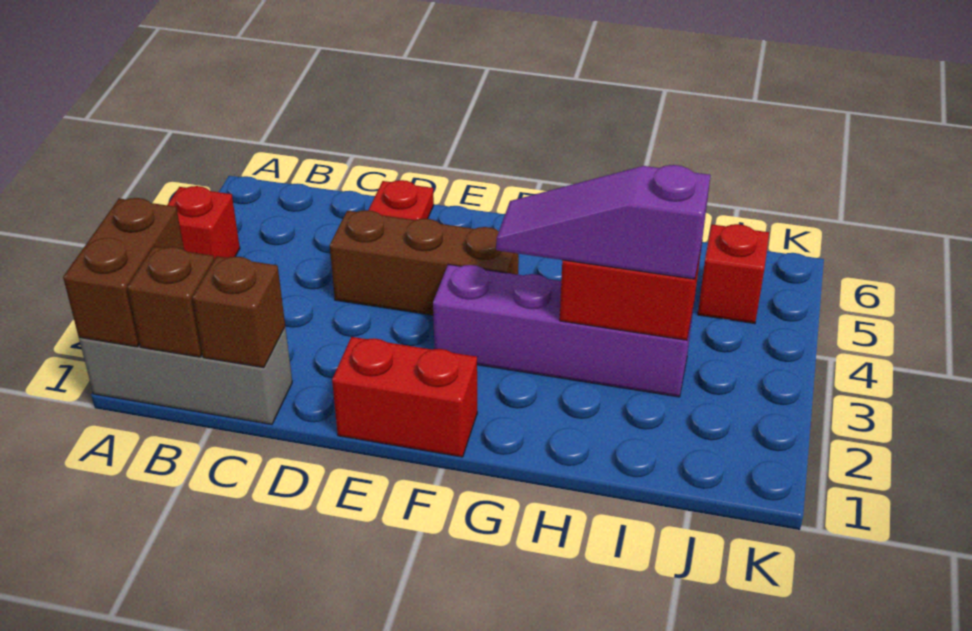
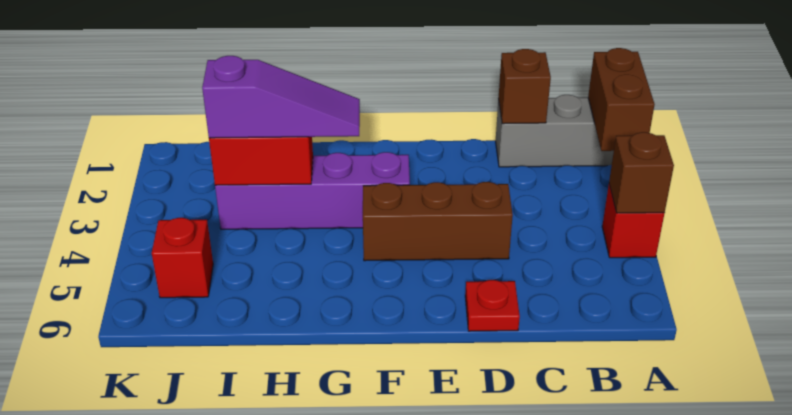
brown 1x1 brick [127,247,214,357] -> brown 1x1 brick moved to [609,132,674,213]
red 1x2 brick [332,337,477,457] -> none

